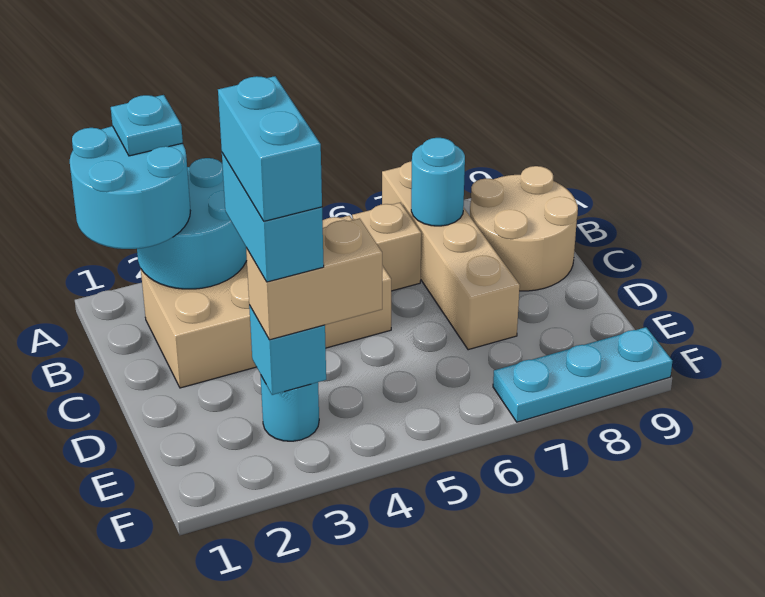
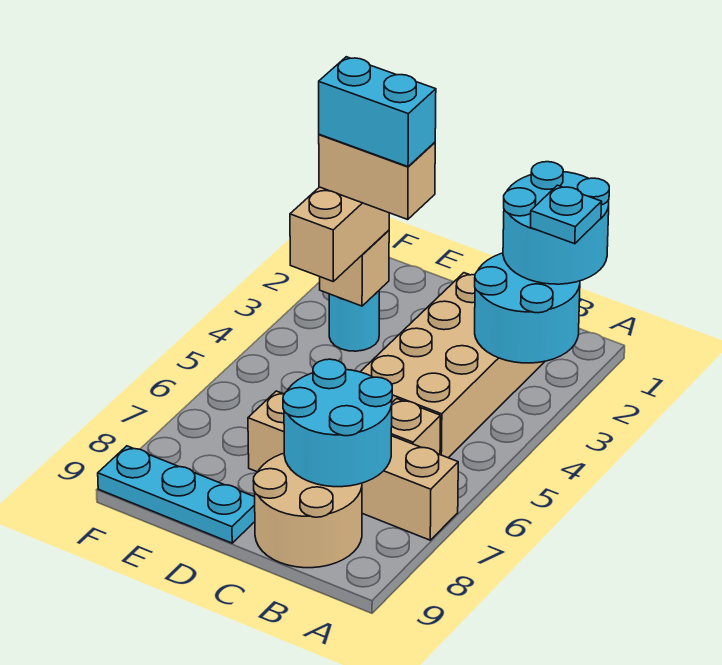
cyan 1x1 round brick [411,138,465,226] -> cyan 2x2 round brick [283,359,392,487]
cyan 1x2 brick [222,153,324,282] -> tan 1x2 brick [319,134,435,219]
cyan 1x1 brick [249,305,326,395] -> tan 1x1 brick [320,230,389,306]
cyan 1x3 plate [493,327,672,422] -> cyan 1x3 plate turned to [98,446,255,543]

